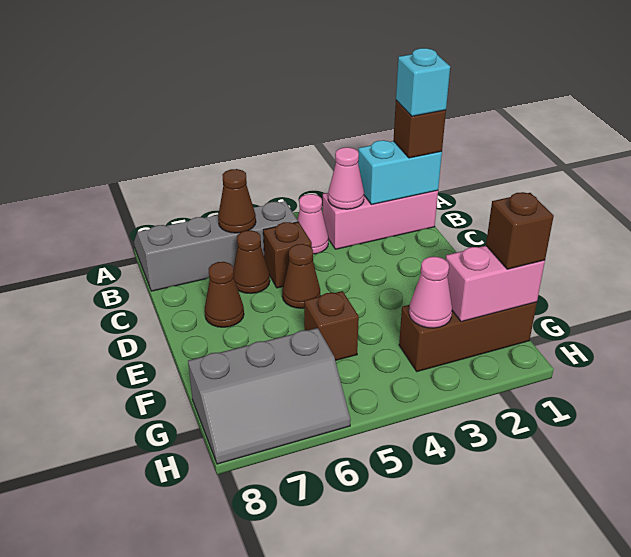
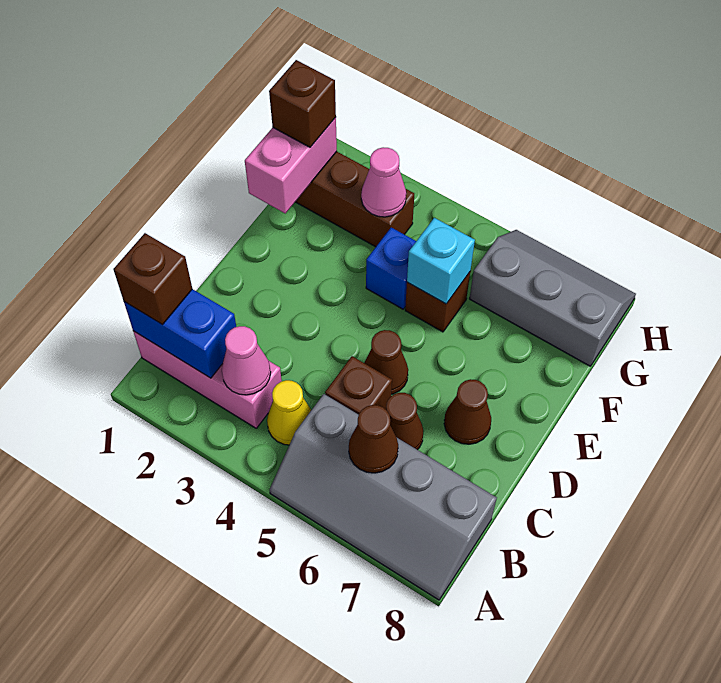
cyan 1x2 brick [358,140,442,205] -> blue 1x2 brick [124,289,236,378]
cyan 1x1 brick [396,48,450,116] -> cyan 1x1 brick moved to [407,218,475,304]
pink 1x1 cone [297,194,328,254] -> yellow 1x1 cone [267,380,311,445]
none -> blue 1x1 brick [366,228,416,309]
pink 1x2 brick [446,246,545,322] -> pink 1x2 brick turned to [245,117,337,213]

